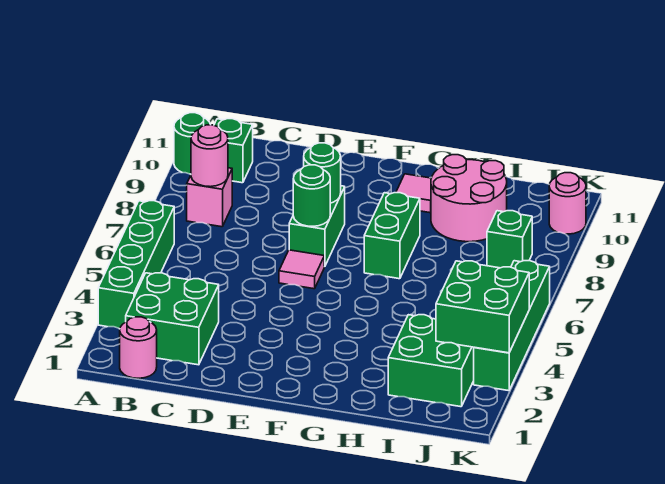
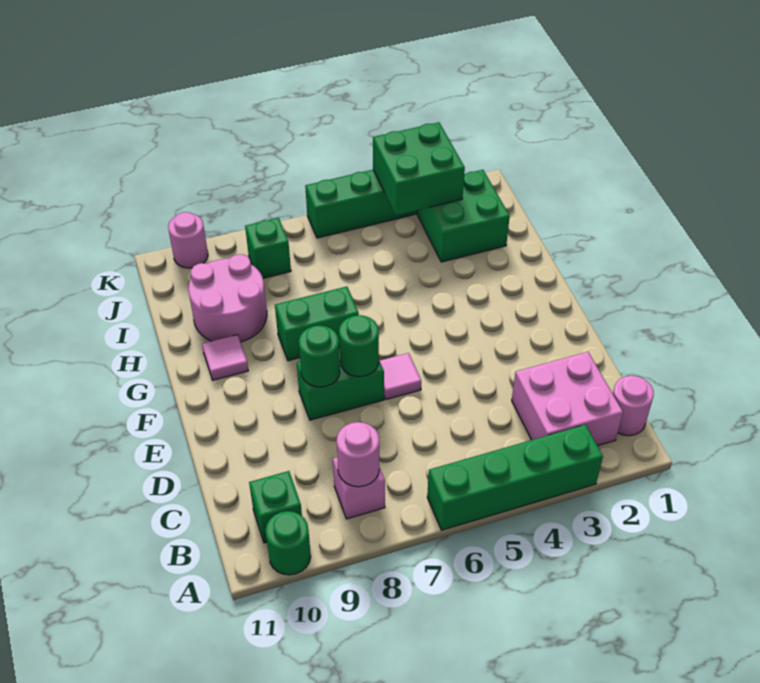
green 2x2 brick [126,273,219,365] -> pink 2x2 brick [512,352,623,446]

